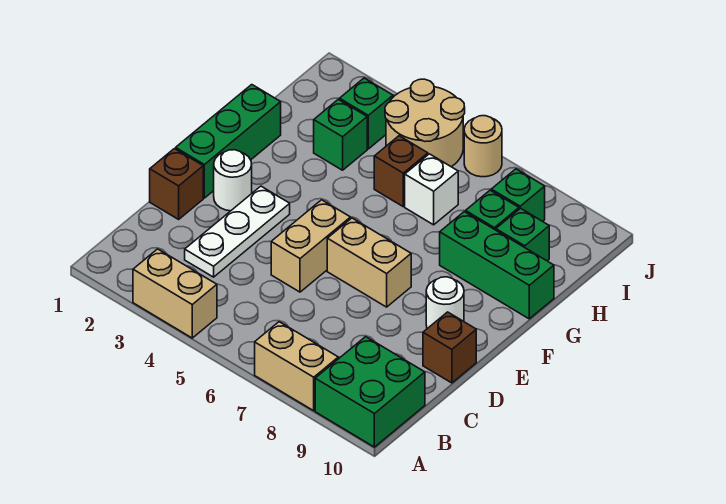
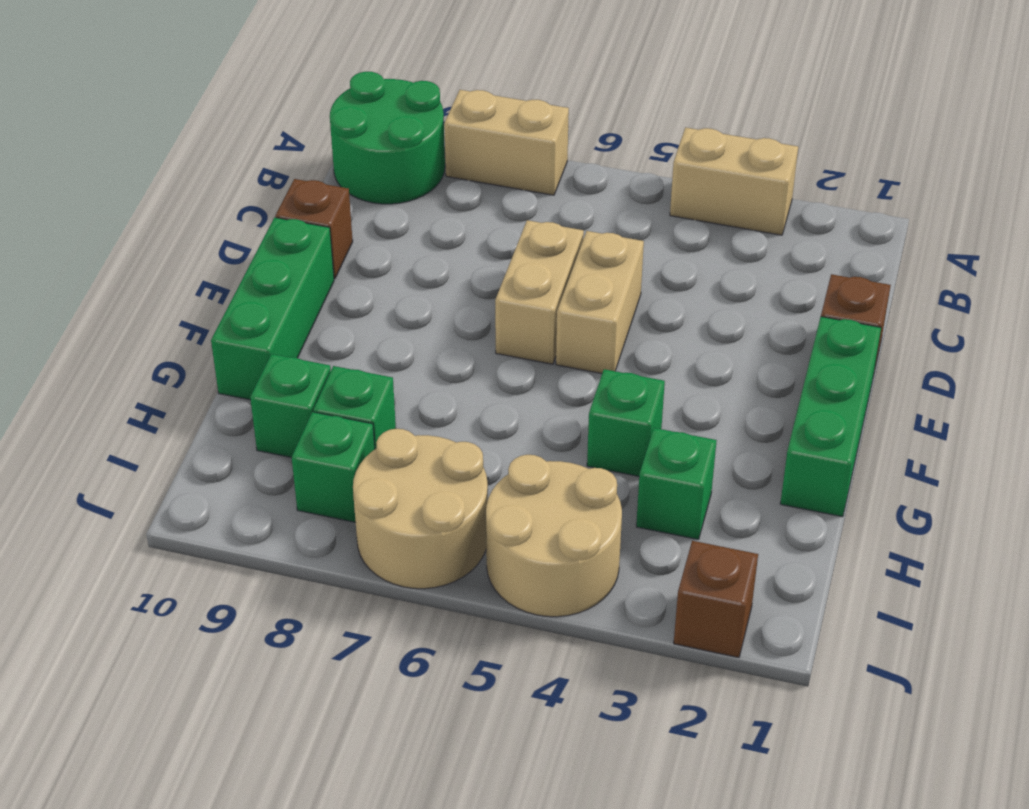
green 2x2 brick [315,337,425,447] -> green 2x2 round brick [330,72,445,204]
white 1x3 plate [185,186,290,277] -> none
white 1x1 round brick [214,150,252,211] -> none
tan 1x2 brick [327,218,411,307] -> tan 1x2 brick turned to [495,220,584,364]
white 1x1 round brick [426,277,464,329] -> none
green 1x3 brick [440,212,554,319] -> green 1x3 brick turned to [211,217,334,400]
brown 1x1 brick [374,136,428,206] -> brown 1x1 brick moved to [674,541,758,658]
white 1x1 brick [405,154,458,225] -> none
green 1x1 brick [340,78,393,149] -> green 1x1 brick moved to [587,369,665,476]
tan 1x1 round brick [464,116,502,177] -> tan 2x2 round brick [353,429,488,589]

